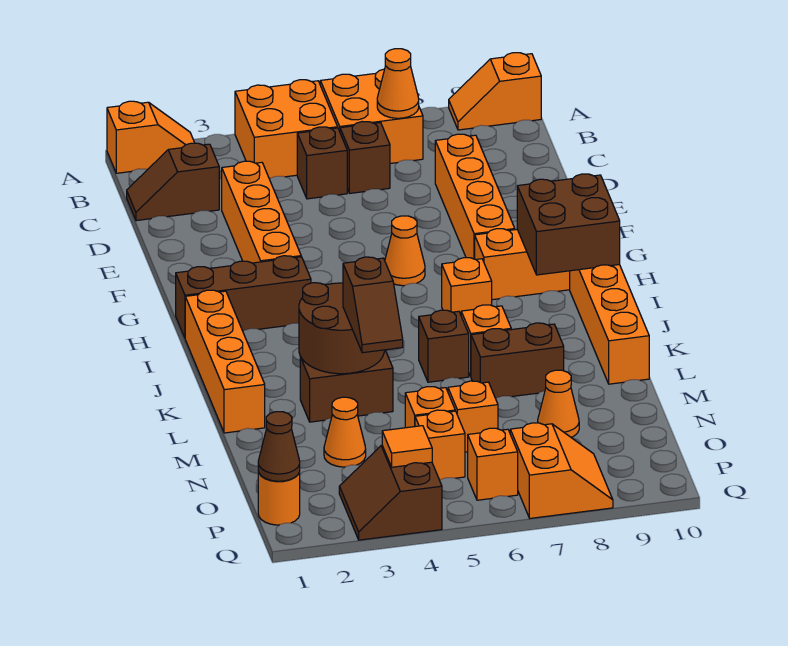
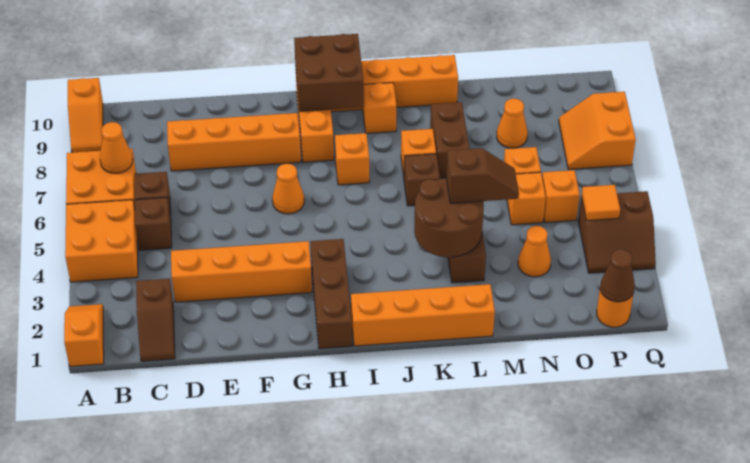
orange 1x1 brick [468,428,518,500] -> orange 1x1 brick moved to [363,83,396,133]
orange 2x2 slope [510,423,613,518] -> orange 2x2 slope turned to [559,92,636,169]

